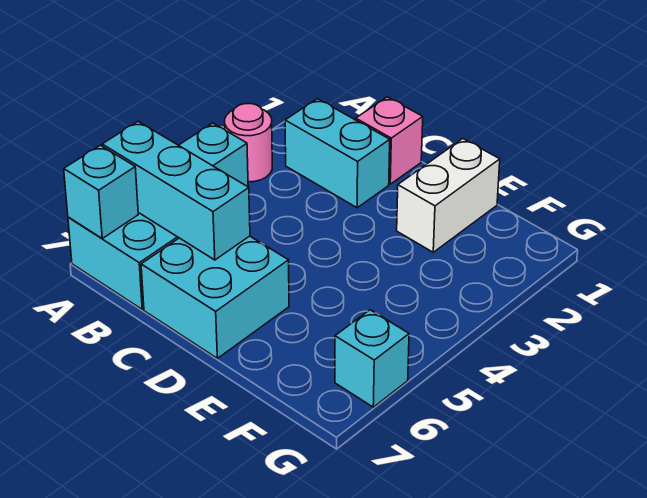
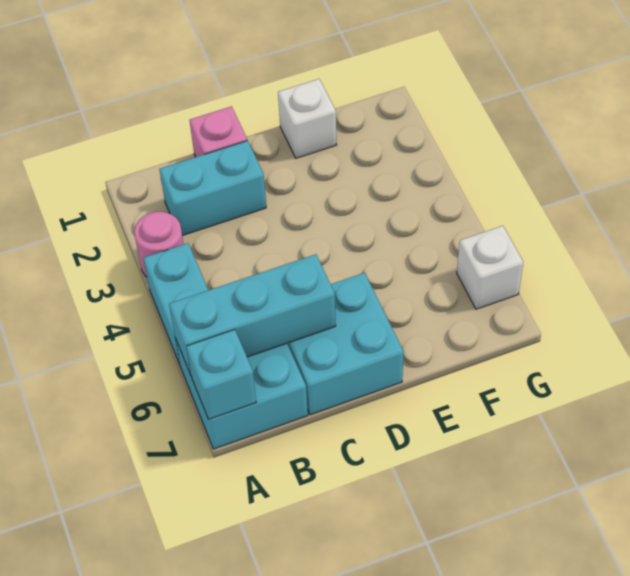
white 1x2 brick [397,139,500,252] -> white 1x1 brick [278,79,337,158]
cyan 1x1 brick [335,310,409,407] -> white 1x1 brick [457,226,523,309]

